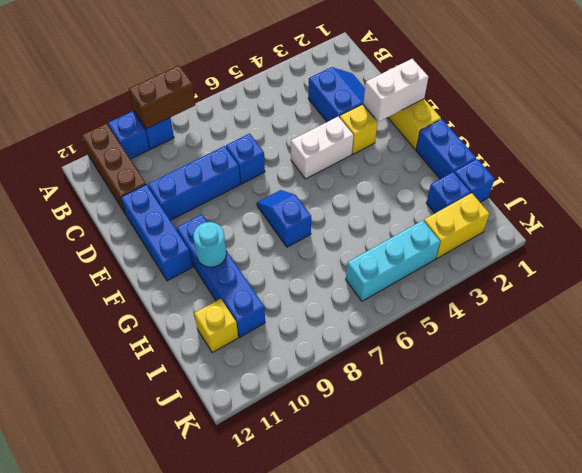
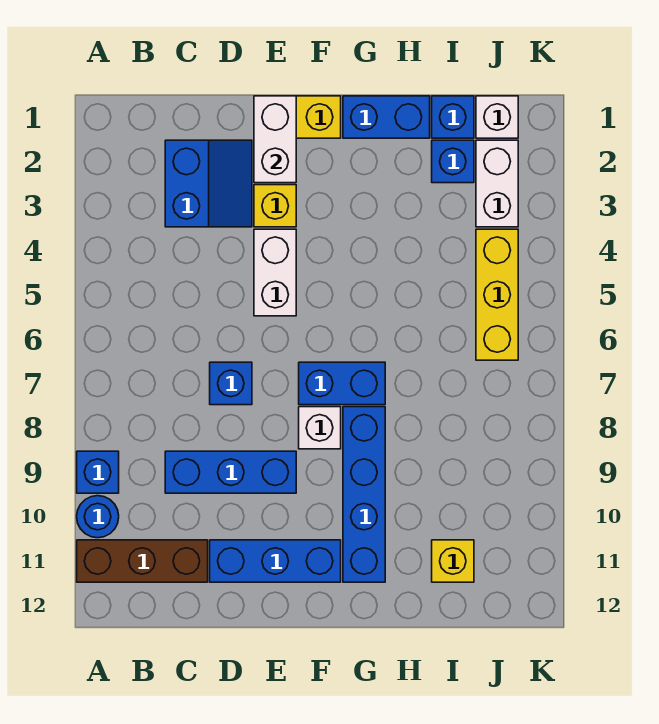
brown 1x2 brick [129,66,196,129] -> none
blue 1x1 brick [108,111,149,159] -> blue 1x1 round brick [77,496,119,538]
blue 2x2 slope [308,67,374,122] -> blue 2x2 slope turned to [165,140,252,227]
blue 1x3 brick [148,146,240,220] -> blue 1x3 brick turned to [165,451,296,493]
blue 1x2 slope [257,190,311,247] -> blue 1x2 brick [299,362,385,405]
none -> white 1x1 brick [299,407,341,449]
blue 1x4 brick [176,215,265,337] -> blue 1x4 brick turned to [343,407,385,582]
cyan 1x1 round brick [193,222,226,267] -> none
none -> white 1x1 brick [476,96,518,138]
yellow 1x2 brick [424,193,490,258] -> white 1x2 brick [476,140,518,227]
cyan 1x3 brick [346,220,440,301] -> yellow 1x3 brick [476,229,518,360]

